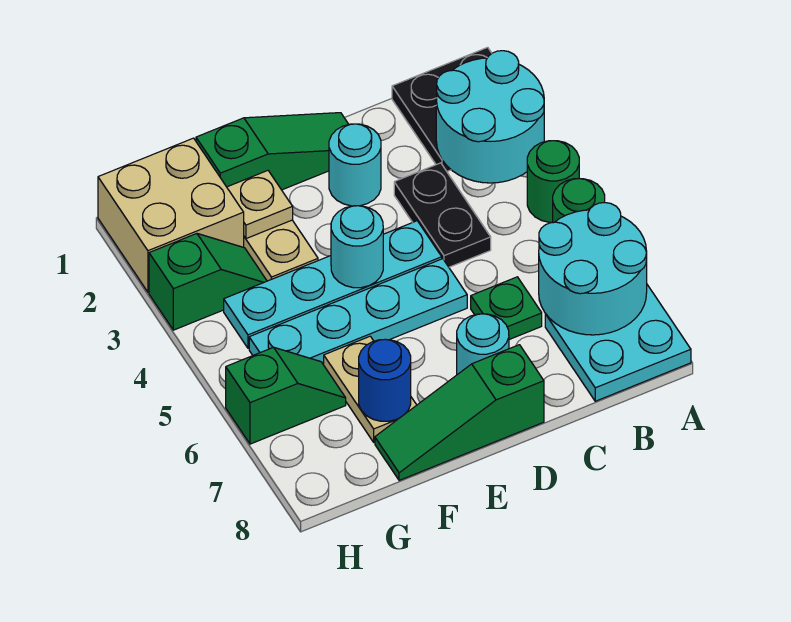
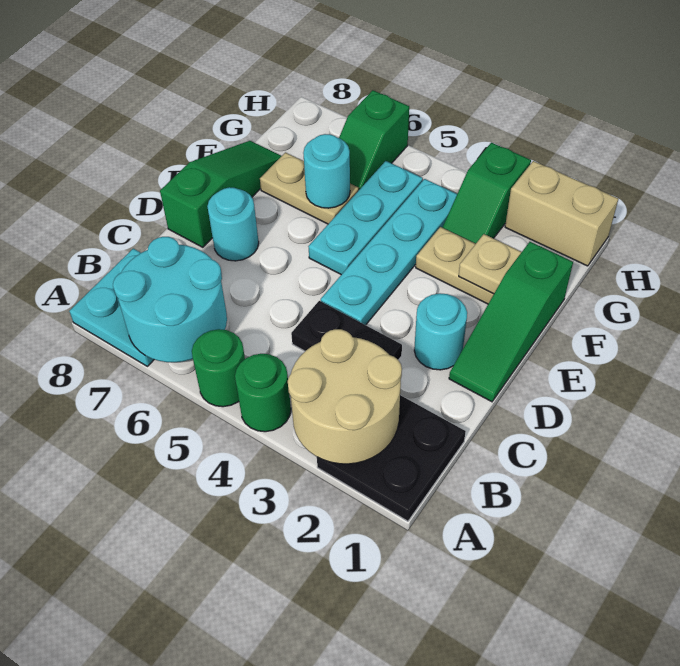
cyan 2x2 round brick [436,51,544,183] -> tan 2x2 round brick [288,329,402,464]
green 1x1 plate [471,277,542,340] -> none
cyan 1x4 plate [249,259,467,365] -> cyan 1x3 plate [308,161,423,275]
cyan 1x1 round brick [331,206,383,288] -> cyan 1x1 round brick moved to [303,134,350,208]
blue 1x1 round brick [359,339,411,421] -> none
tan 2x2 brick [98,138,244,292] -> tan 1x2 brick [505,161,618,266]

